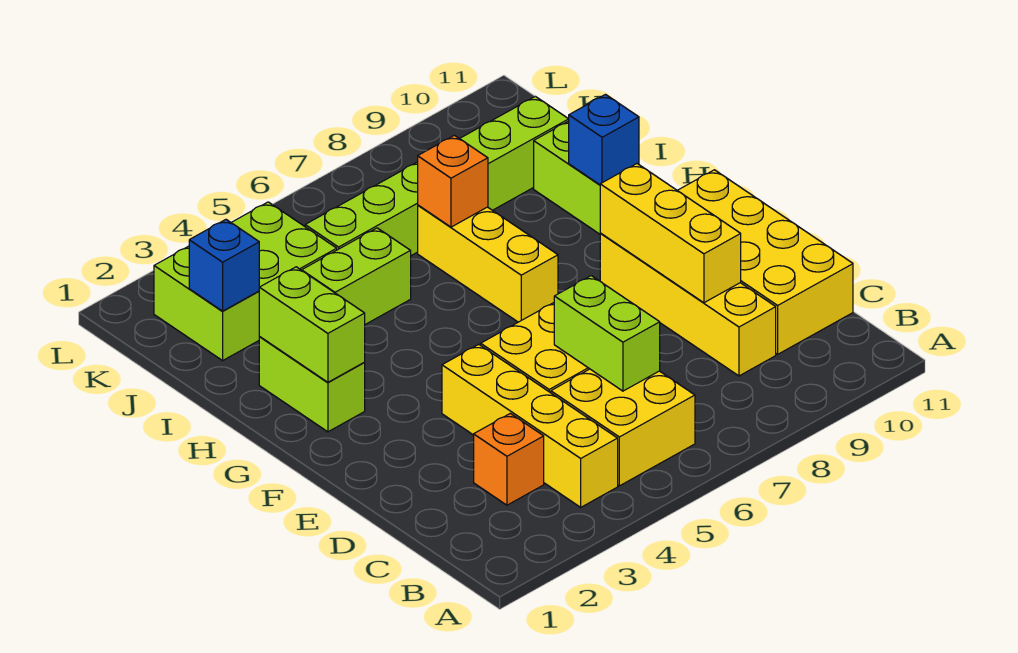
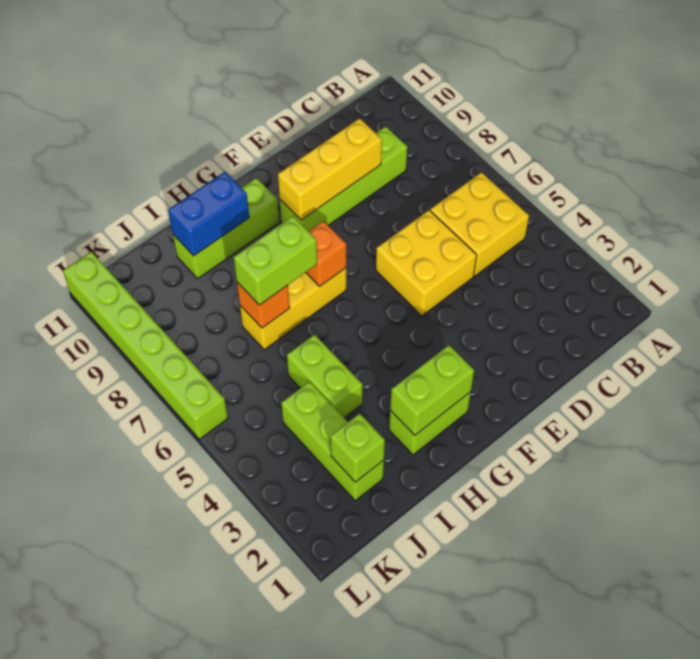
yellow 1x4 brick [442,344,618,507] -> none
orange 1x1 brick [474,413,544,505] -> orange 1x1 brick moved to [306,221,346,287]
lime 1x2 brick [554,276,660,391] -> lime 1x2 brick moved to [234,216,317,305]
yellow 1x4 brick [600,234,776,376] -> lime 1x4 brick [280,126,407,231]
yellow 2x4 brick [677,170,853,354] -> none
blue 1x1 brick [569,95,639,185] -> blue 1x2 brick [168,172,249,256]
lime 2x3 brick [154,202,337,361] -> lime 1x3 brick [281,382,384,501]
blue 1x1 brick [189,220,259,311] -> lime 1x1 brick [330,413,385,482]
lime 1x6 brick [305,96,569,256] -> lime 1x6 brick moved to [63,252,228,439]

